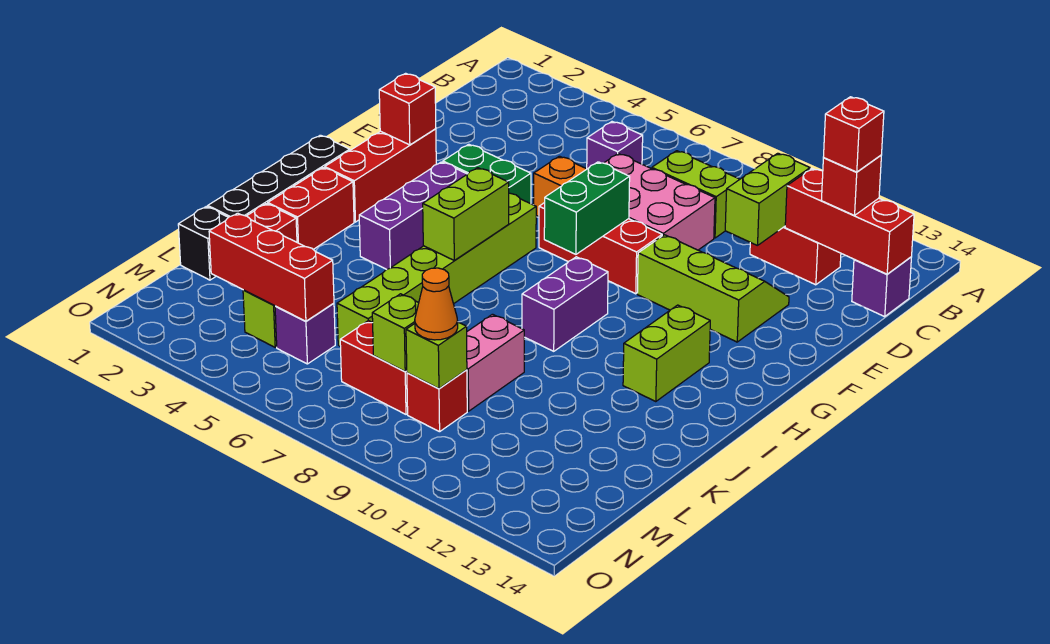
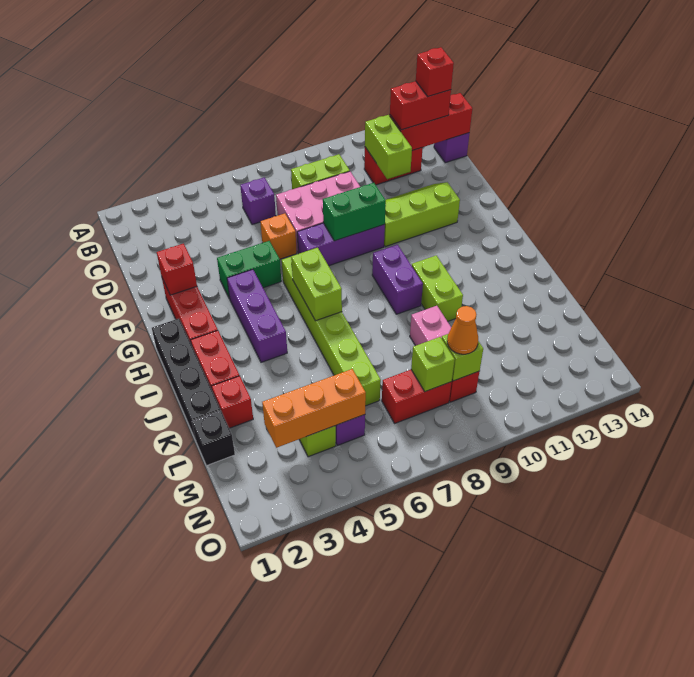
red 1x1 brick [821,155,881,215] -> red 1x2 brick [390,81,451,130]
red 1x3 brick [539,203,662,294] -> purple 1x3 brick [297,223,385,266]
green 1x2 brick [544,162,630,254] -> green 1x2 brick turned to [323,183,386,241]
lime 1x2 brick [623,305,710,402] -> lime 1x2 brick moved to [412,255,463,322]
red 1x3 brick [209,213,334,321] -> orange 1x3 brick [262,369,366,448]

